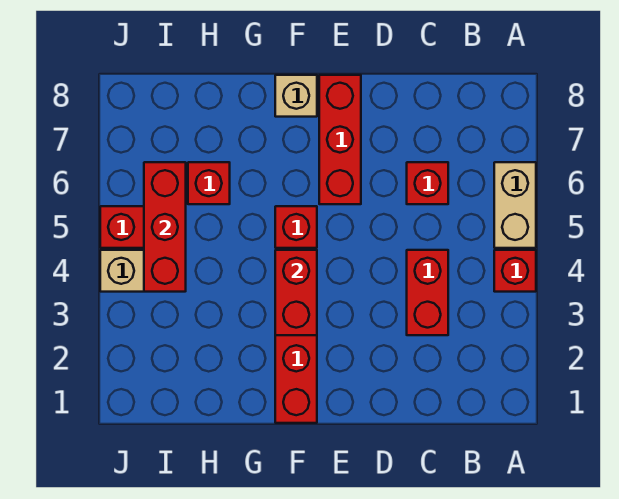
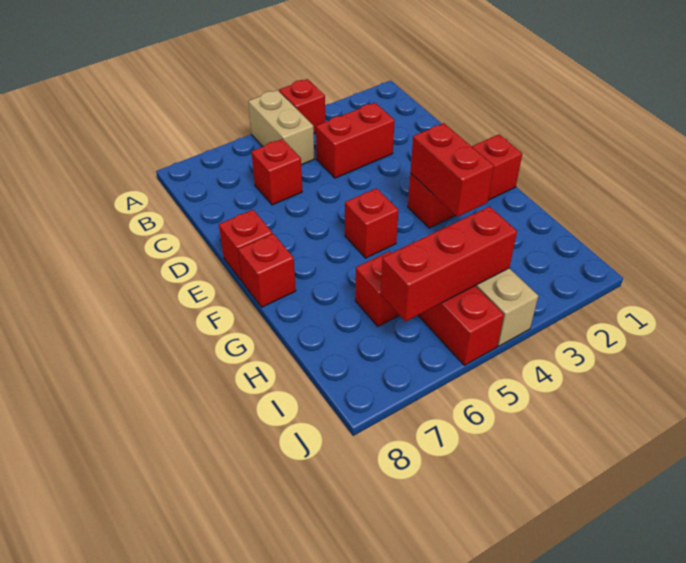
tan 1x2 brick [494,162,536,248] -> tan 1x2 brick turned to [248,90,314,165]
red 1x3 brick [319,75,361,204] -> red 1x1 brick [219,210,272,281]
red 1x2 brick [275,250,317,335] -> red 1x2 brick turned to [410,123,494,217]
tan 1x1 brick [275,75,317,117] -> red 1x1 brick [238,234,296,307]

